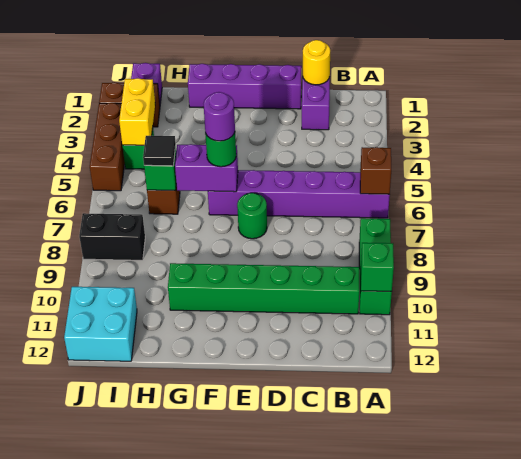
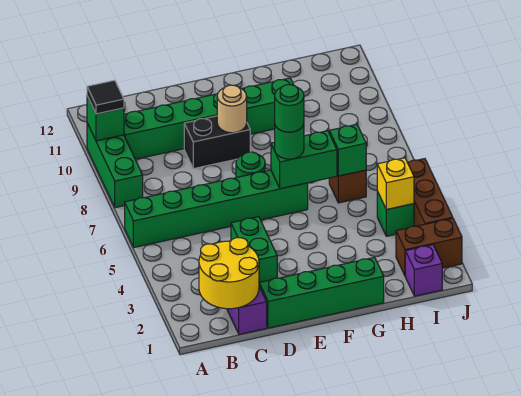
purple 1x6 brick [208,170,390,218] -> green 1x6 brick [125,170,308,247]
brown 1x1 brick [360,147,391,194] -> none
yellow 1x1 round brick [303,40,330,85] -> yellow 2x2 round brick [199,238,259,309]
purple 1x4 brick [188,64,302,109] -> green 1x4 brick [259,257,384,328]
none -> green 1x2 brick [231,217,277,283]
none -> tan 1x1 round brick [217,85,247,133]
purple 1x2 brick [175,144,238,192] -> green 1x2 brick [271,131,337,189]
purple 1x1 round brick [203,92,235,141] -> green 1x1 round brick [275,85,304,132]
black 1x1 tile [143,136,176,166] -> black 1x1 tile moved to [87,80,124,114]
yellow 1x2 brick [119,78,155,145] -> yellow 1x1 brick [377,158,414,209]
black 1x2 brick [79,213,145,260] -> black 1x2 brick moved to [184,116,250,169]
cyan 2x2 brick [64,287,137,361] -> none

